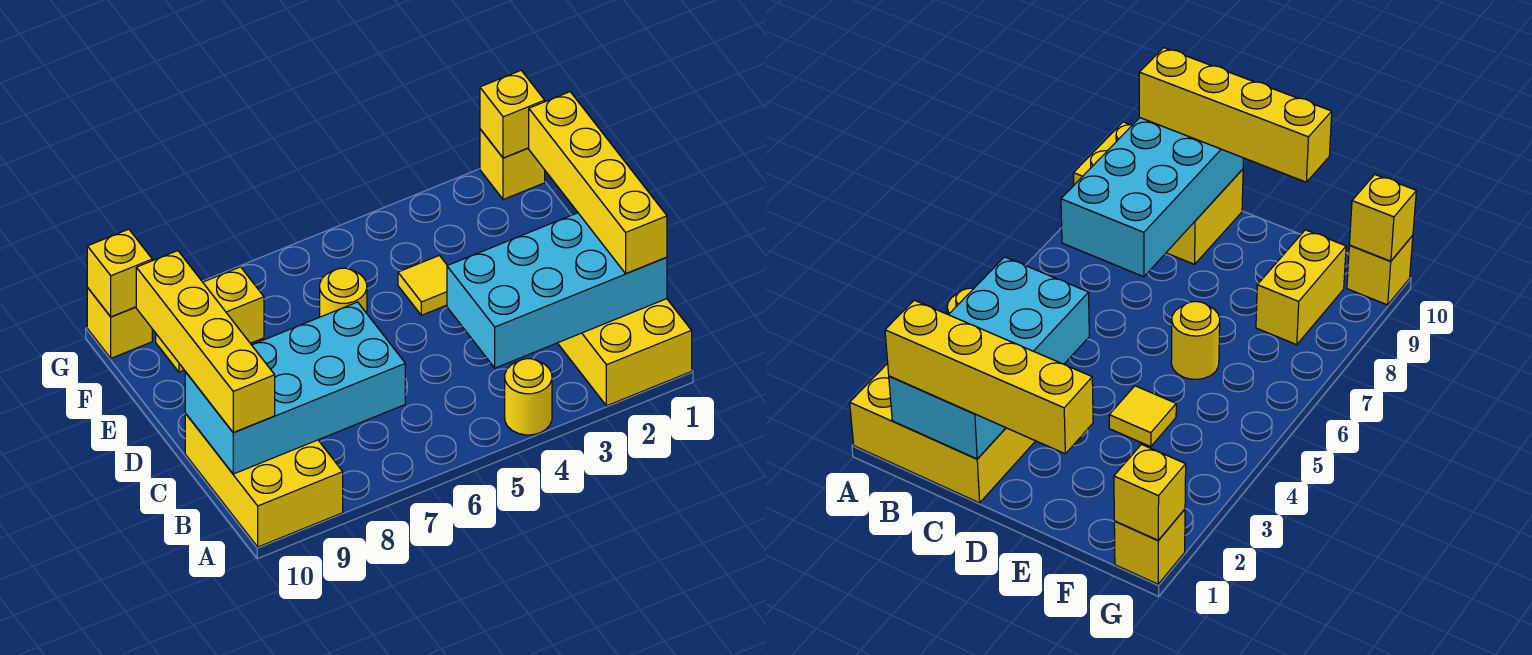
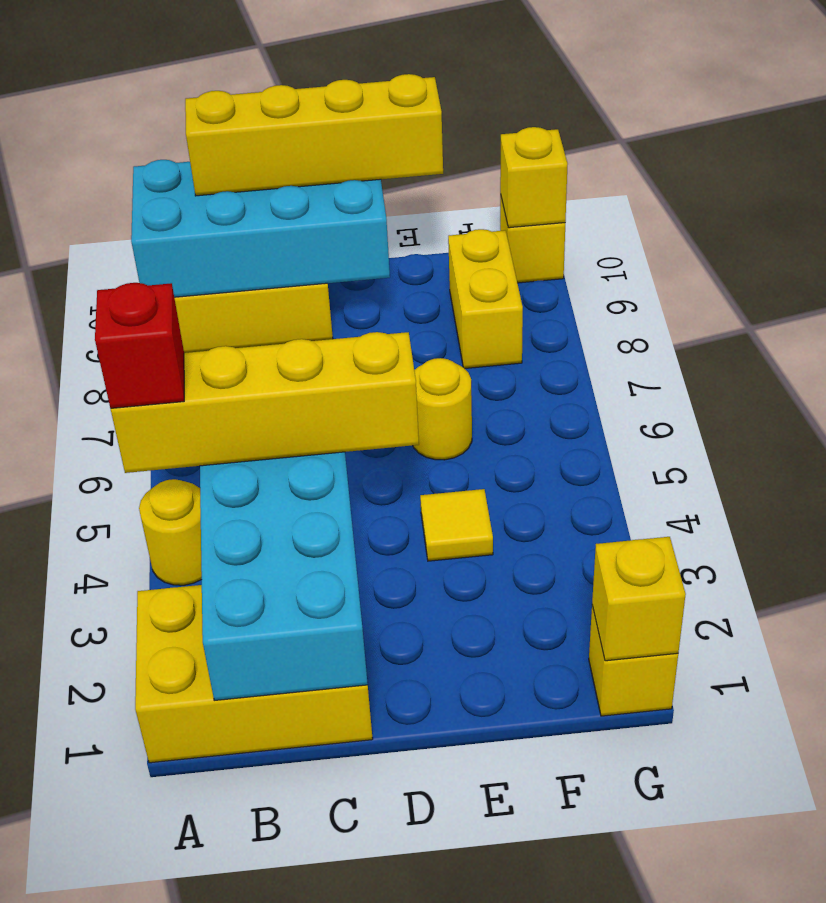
none -> red 1x1 brick [95,283,184,408]
yellow 1x4 brick [529,92,667,274] -> yellow 1x4 brick moved to [111,332,419,473]
cyan 2x4 brick [185,302,405,474] -> cyan 2x4 brick turned to [131,160,390,297]

